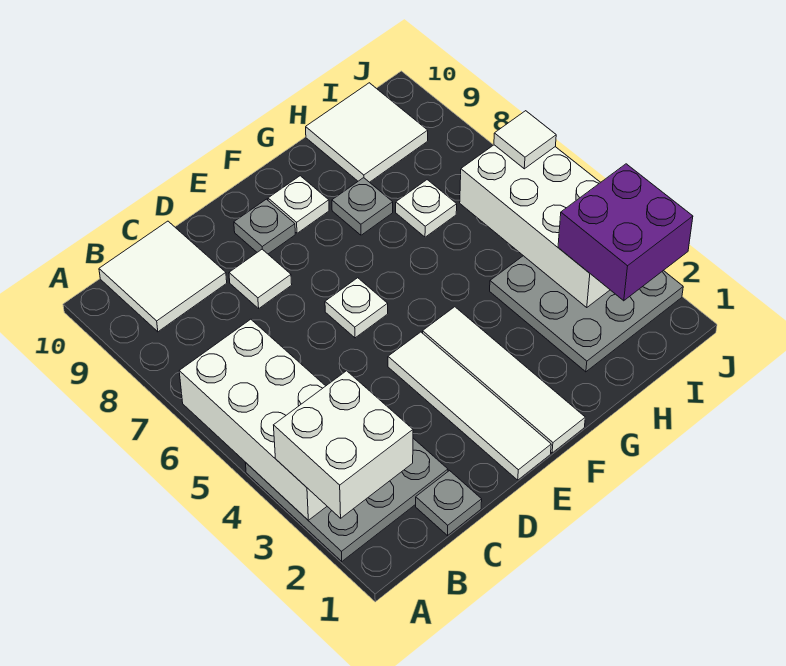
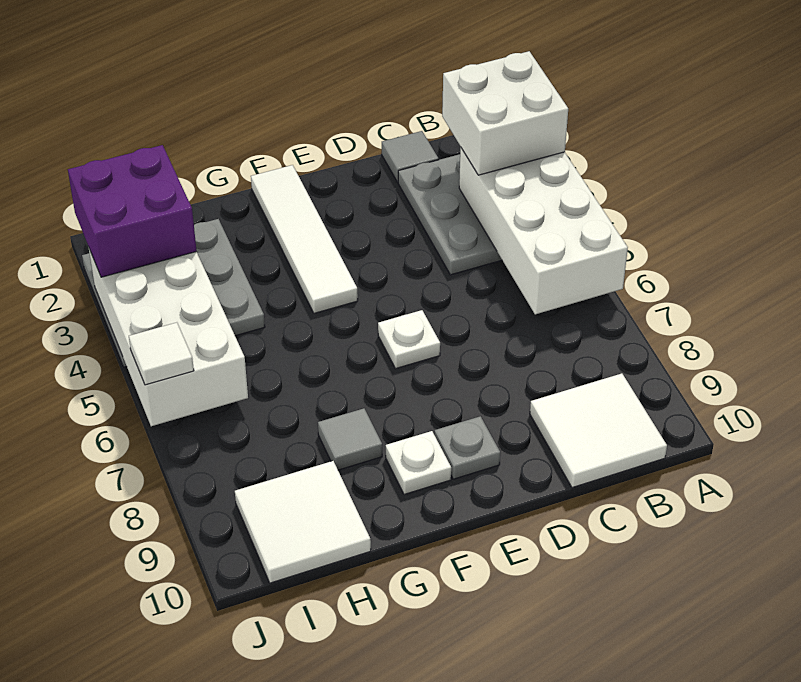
grey 1x1 plate [416,471,482,536] -> grey 1x1 tile [382,131,439,182]
white 1x1 tile [229,249,292,309] -> none
white 1x4 tile [388,332,551,480] -> none
grey 1x1 plate [332,178,393,235] -> grey 1x1 tile [318,408,382,470]
white 1x1 plate [396,180,457,237] -> none

